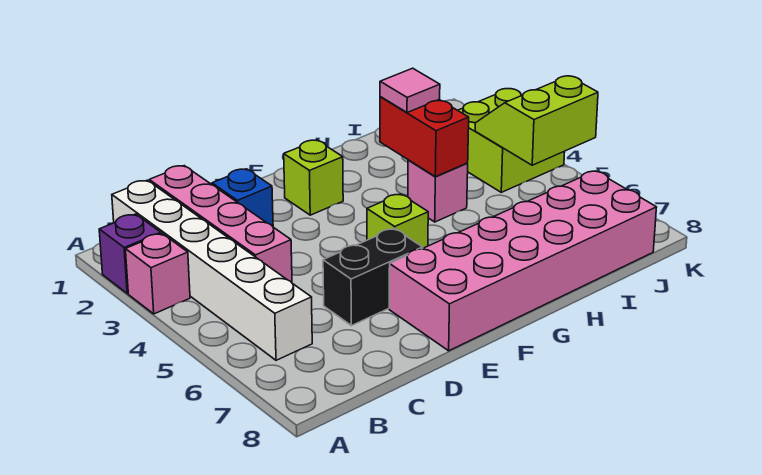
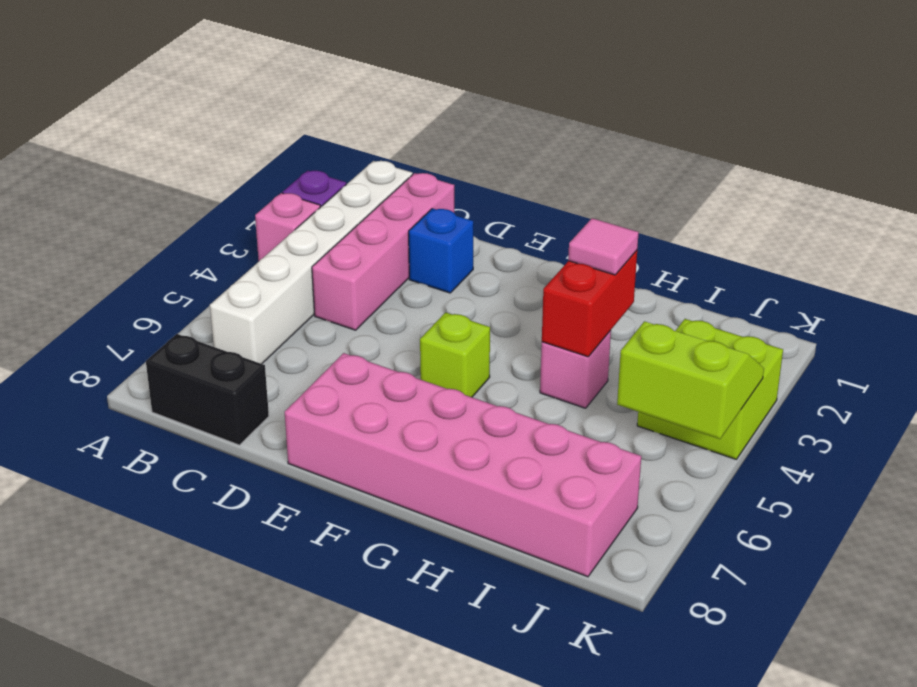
black 1x2 brick [323,228,423,326] -> black 1x2 brick moved to [146,334,269,445]
lime 1x1 brick [284,140,343,215] -> none

